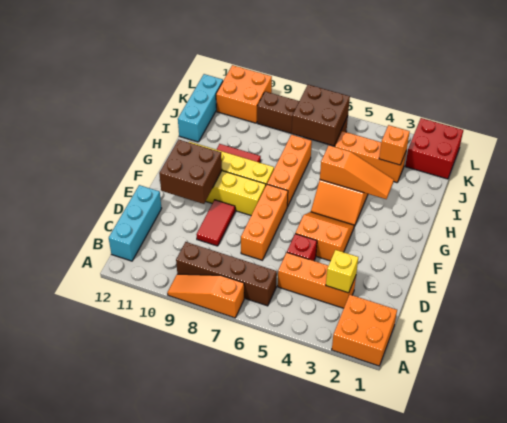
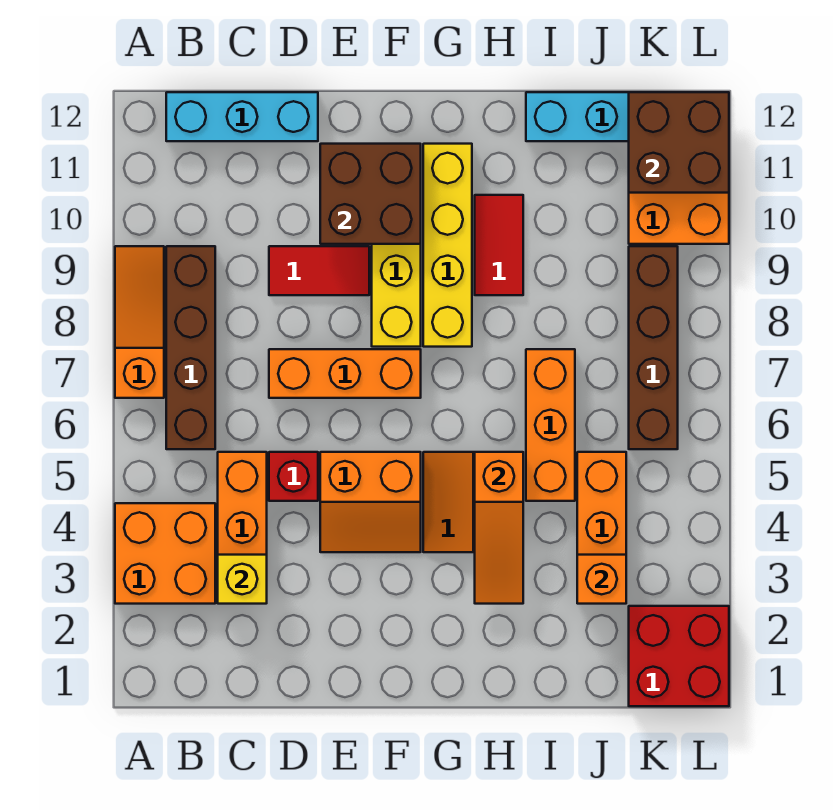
orange 2x2 brick [332,295,397,366] -> orange 2x2 brick moved to [115,503,215,604]
orange 2x2 slope [295,212,354,261] -> orange 2x2 slope turned to [320,452,421,552]
orange 1x3 brick [267,135,312,207] -> orange 1x3 brick turned to [526,349,575,501]
brown 2x2 brick [292,85,350,146] -> brown 2x2 brick moved to [629,92,729,193]

